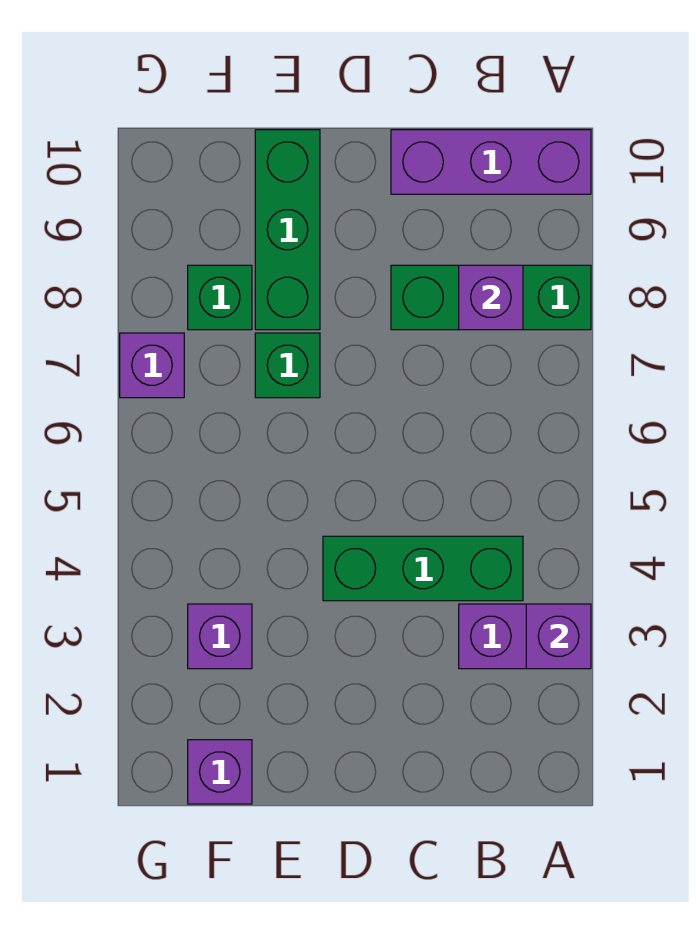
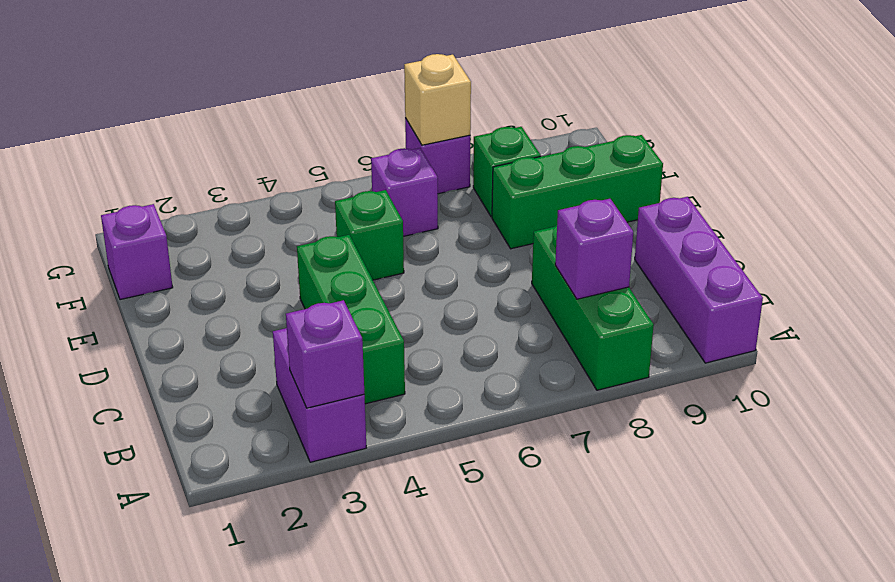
green 1x1 brick [255,333,320,398] -> green 1x1 brick moved to [335,190,404,280]
purple 1x1 brick [188,604,252,669] -> purple 1x1 brick moved to [371,148,438,236]
none -> tan 1x1 brick [404,54,471,145]

